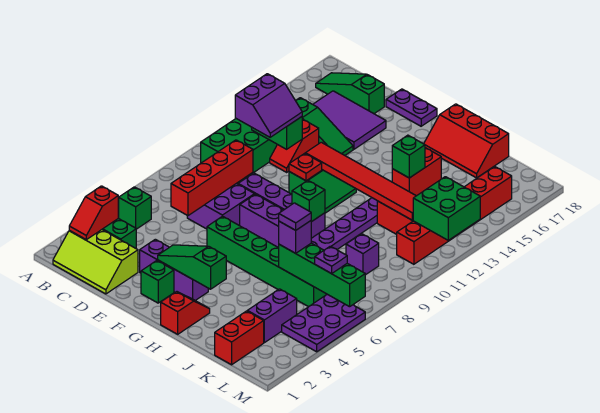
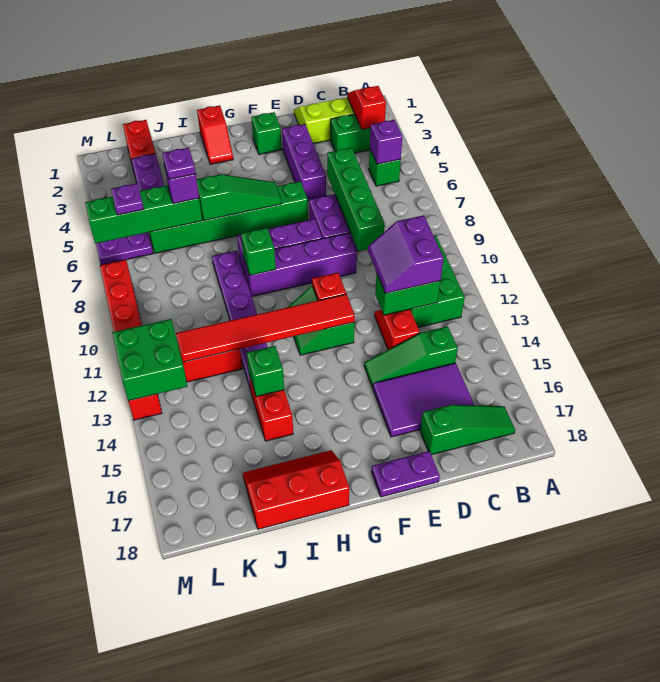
red 1x4 brick [171,140,253,216] -> green 1x4 brick [327,148,385,251]
purple 1x3 brick [140,239,208,301] -> purple 1x3 brick turned to [282,124,326,201]
green 1x3 slope [158,245,226,289] -> green 1x3 slope moved to [197,174,282,221]
purple 1x1 tile [279,203,311,230] -> purple 1x1 plate [162,147,196,179]
purple 1x1 brick [346,234,379,275] -> purple 1x1 brick moved to [370,120,402,164]
red 1x6 brick [397,166,512,264] -> red 1x6 brick moved to [100,260,162,420]

